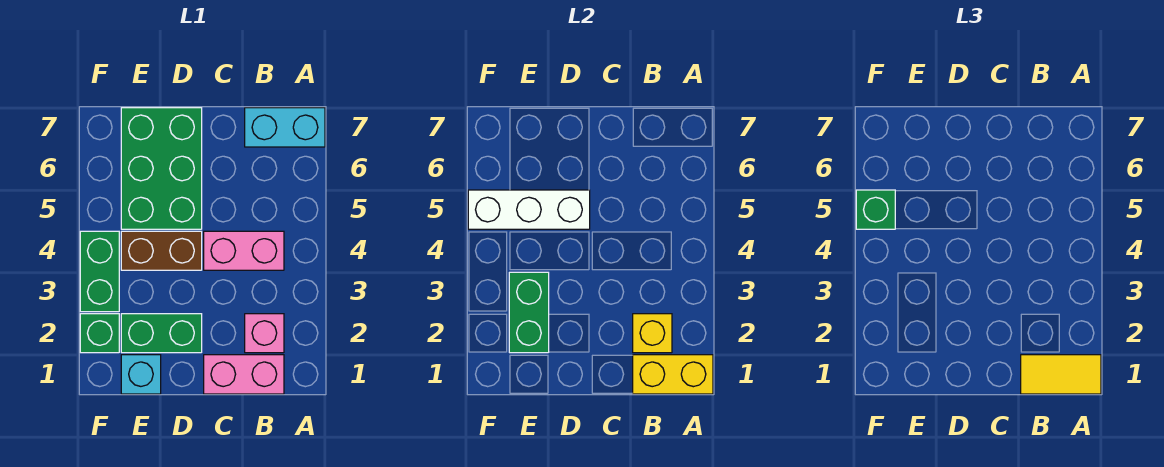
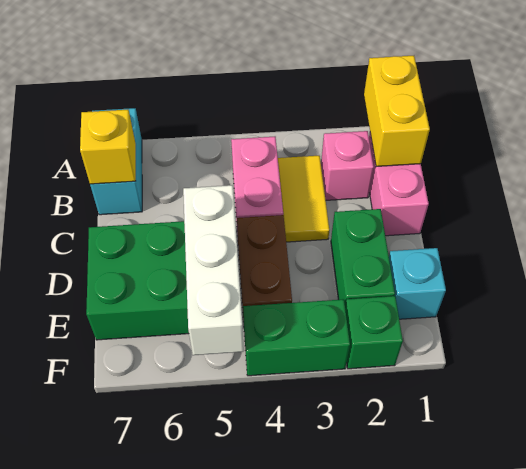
yellow 1x2 tile [1021,355,1101,394] -> yellow 1x2 tile moved to [278,156,329,242]
yellow 1x1 brick [633,314,672,353] -> yellow 1x1 brick moved to [80,110,136,184]
green 1x2 brick [509,272,549,353] -> none
green 1x1 brick [856,190,895,229] -> none

